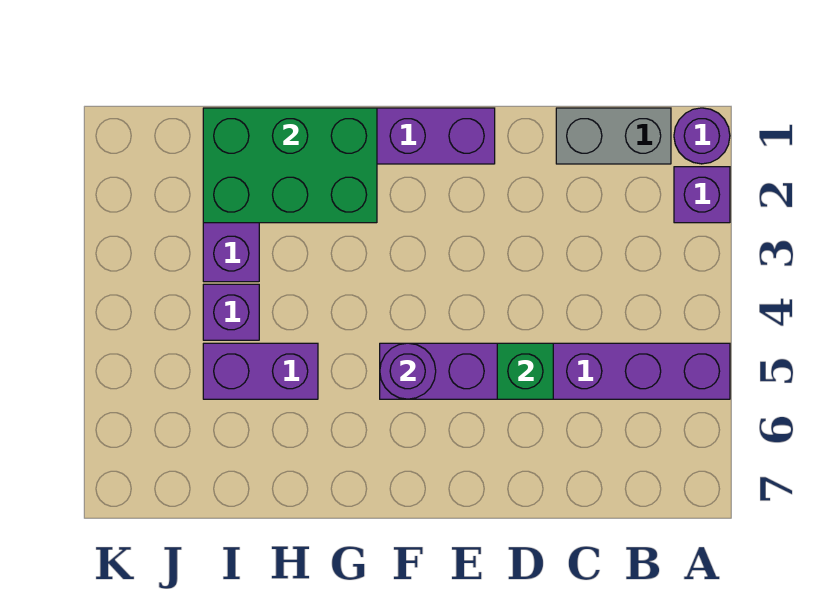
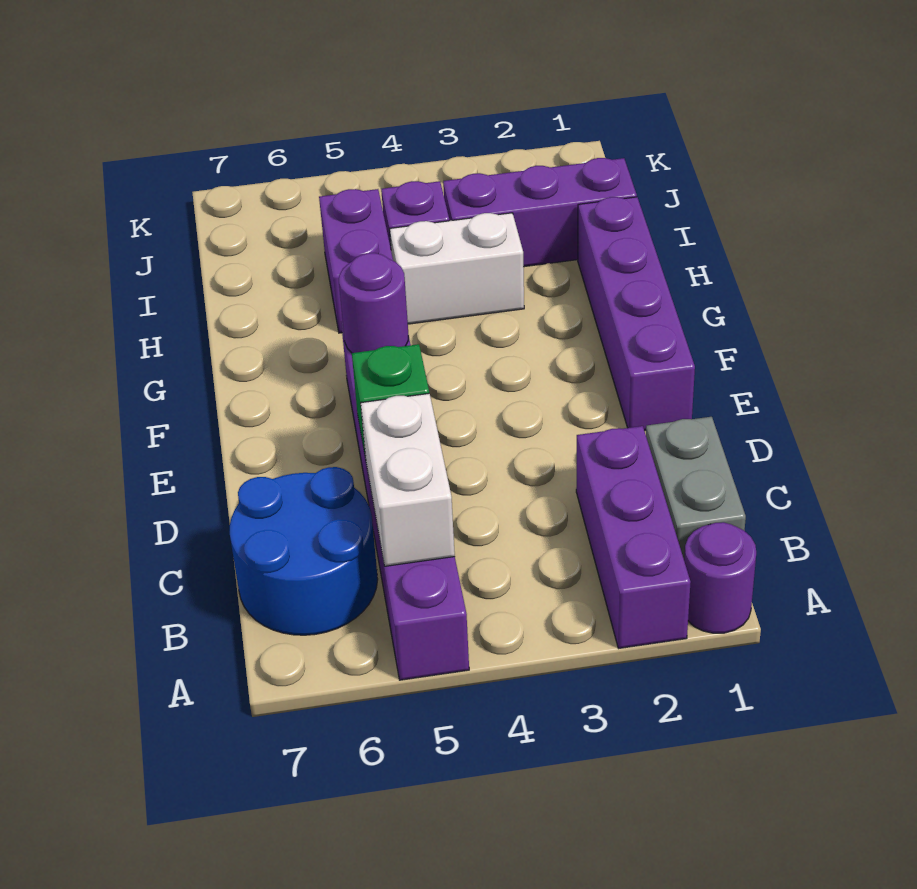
purple 1x1 brick [674,167,730,223] -> purple 1x3 brick [576,426,691,648]
none -> white 1x2 brick [361,393,455,566]
none -> blue 2x2 round brick [230,467,378,635]
green 2x3 brick [203,108,377,223] -> none
none -> white 1x2 brick [390,213,524,324]

